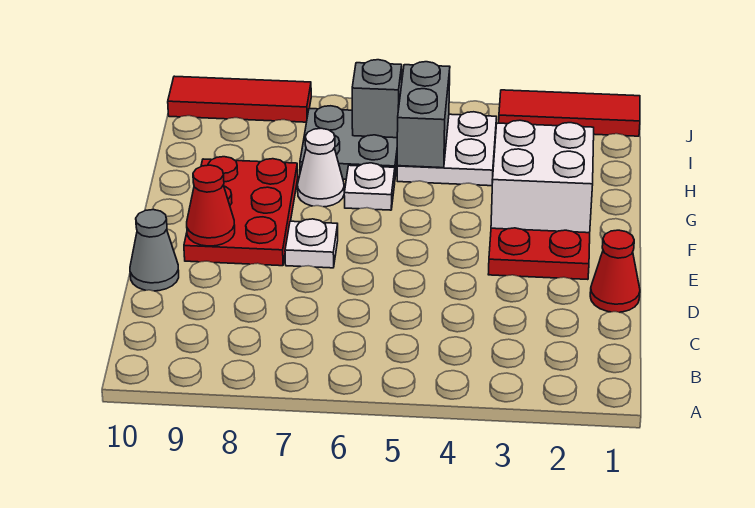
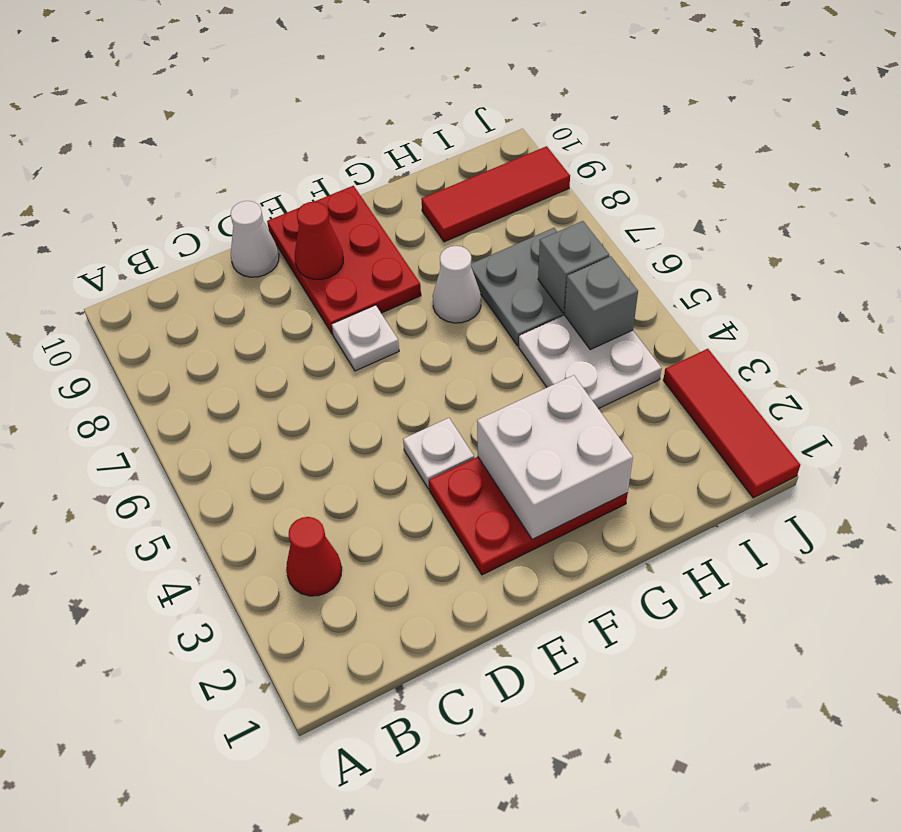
red 1x1 cone [590,230,640,312] -> red 1x1 cone moved to [286,517,342,596]
grey 1x1 cone [130,209,179,291] -> white 1x1 cone [231,201,279,277]
red 2x3 plate [184,157,298,266] -> red 2x3 plate turned to [267,186,421,334]
white 1x1 plate [344,163,395,210] -> white 1x1 plate moved to [403,418,474,489]
grey 1x2 brick [397,62,450,168] -> grey 1x1 brick [564,256,638,350]
red 1x3 tile [168,76,311,122] -> red 1x3 tile turned to [421,146,570,242]

